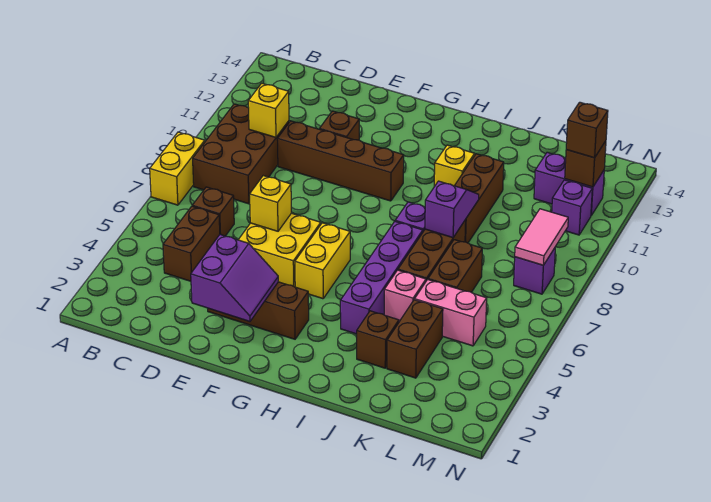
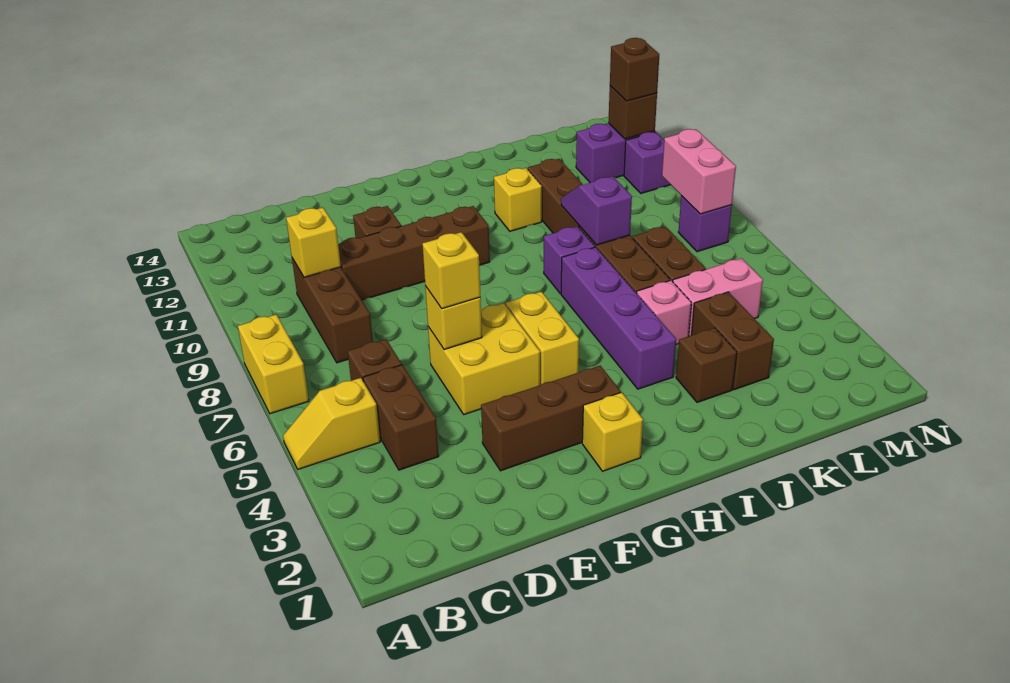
none -> yellow 1x2 slope [283,378,380,469]
brown 2x3 brick [193,104,289,204] -> brown 1x3 brick [292,258,373,363]
purple 2x2 slope [191,234,278,321] -> none
none -> yellow 1x1 brick [422,232,480,309]
none -> yellow 1x1 brick [582,392,643,471]
pink 1x2 tile [515,209,568,265] -> pink 1x2 brick [662,129,736,214]

